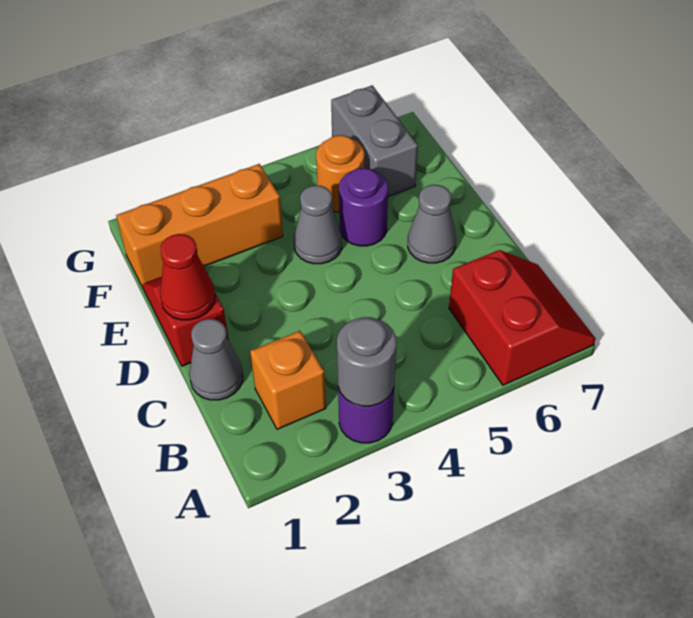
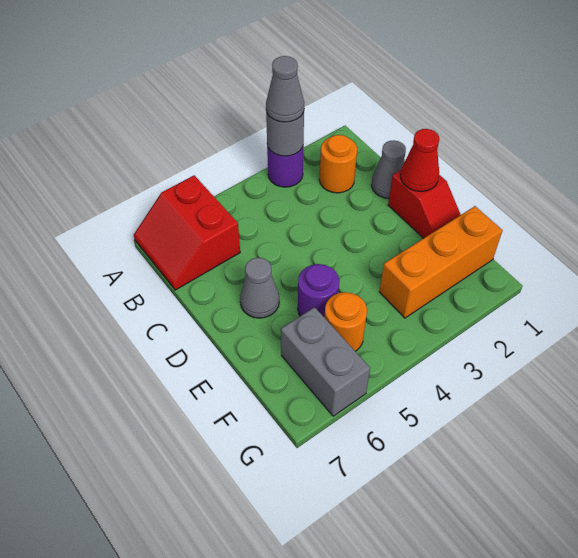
orange 1x1 brick [250,331,326,429] -> orange 1x1 round brick [319,135,357,193]
grey 1x1 cone [294,185,342,264] -> grey 1x1 cone moved to [266,56,304,122]

